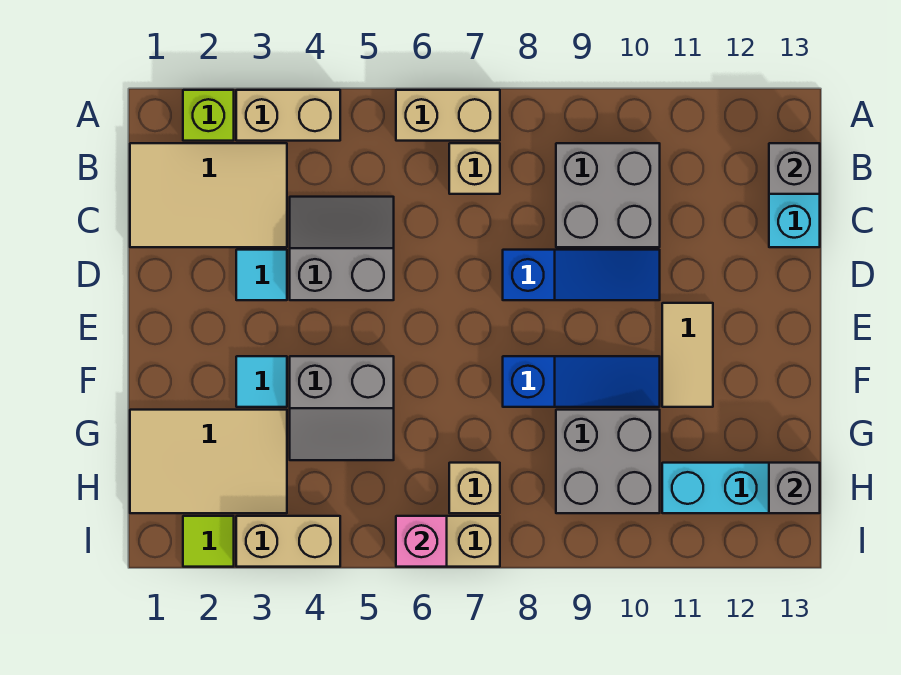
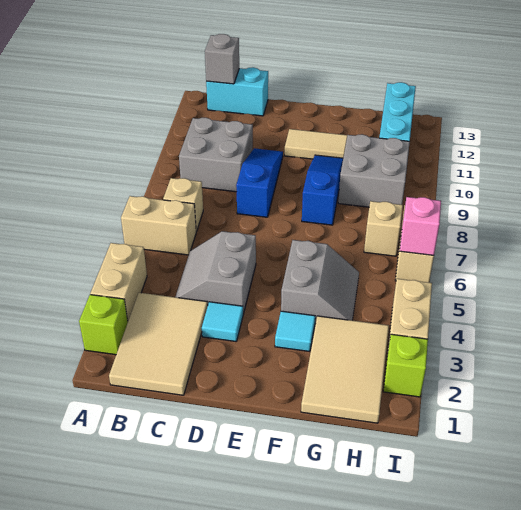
tan 1x2 brick [396,90,500,141] -> tan 1x2 brick turned to [121,196,196,255]
grey 1x1 brick [769,463,820,513] -> none
lime 1x1 tile [183,516,234,567] -> lime 1x1 brick [383,334,428,397]

